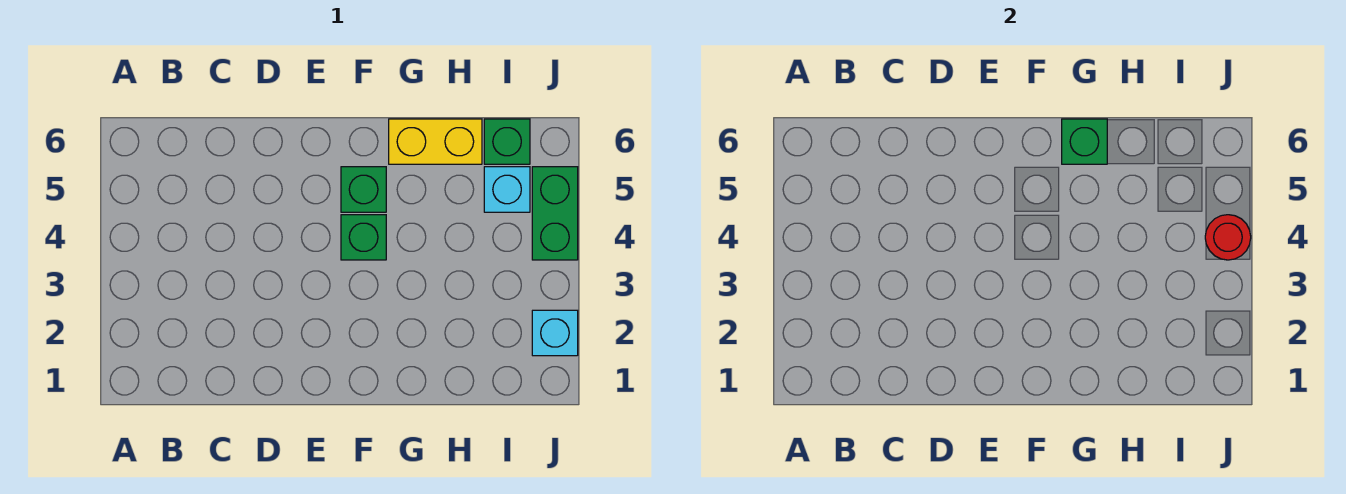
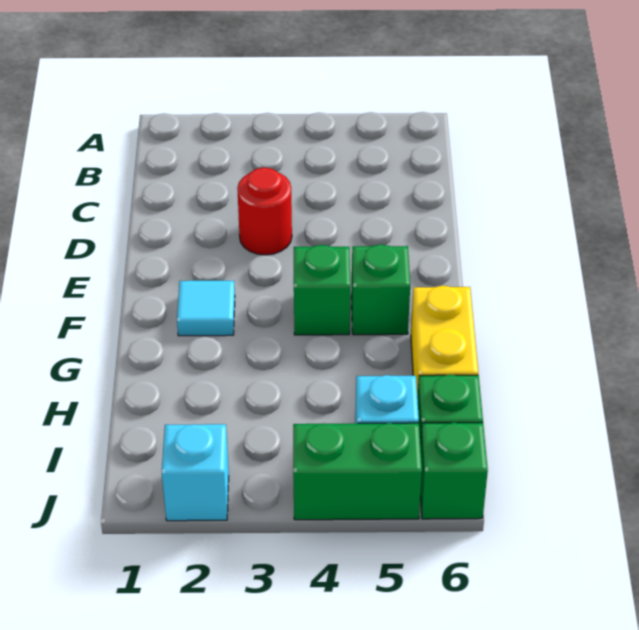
none -> cyan 1x1 tile [177,281,235,336]
green 1x1 brick [1062,119,1107,164] -> green 1x1 brick moved to [420,423,488,519]
red 1x1 round brick [1205,215,1251,260] -> red 1x1 round brick moved to [237,168,292,255]

